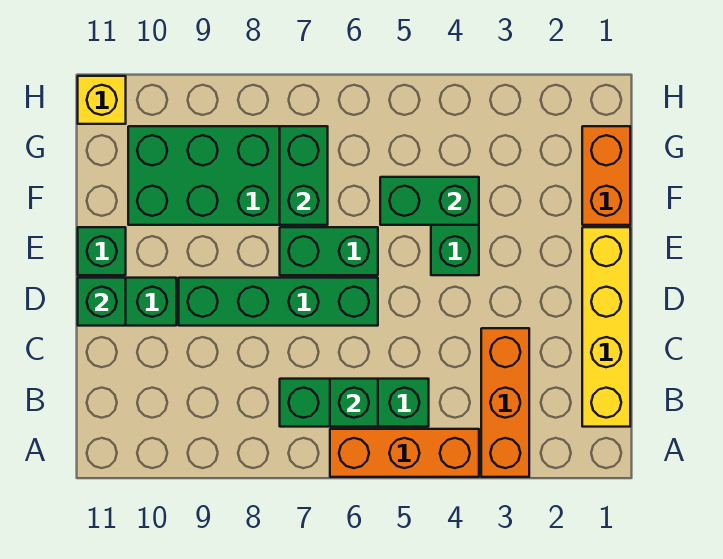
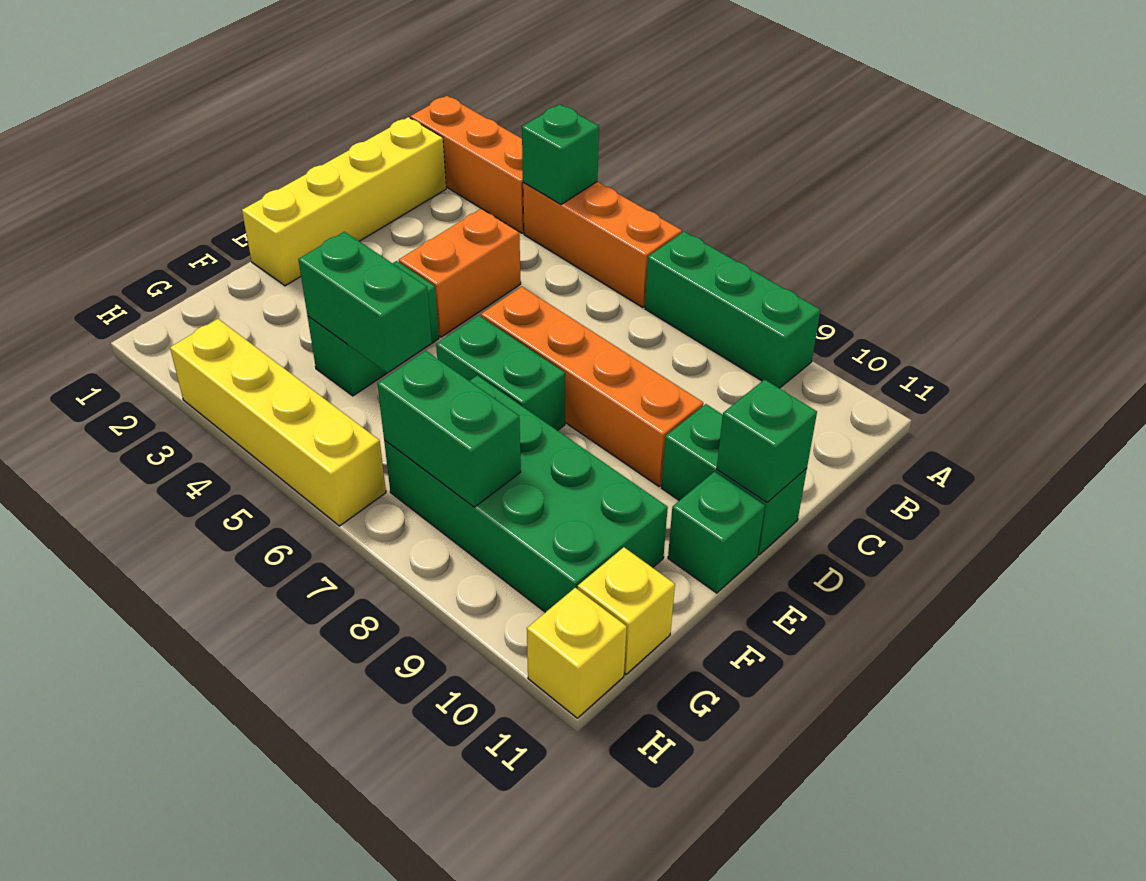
orange 1x3 brick [481,328,529,477] -> orange 1x3 brick turned to [410,96,524,233]
green 1x3 brick [280,379,429,427] -> green 1x3 brick moved to [645,232,820,388]
green 1x1 brick [330,379,378,427] -> green 1x1 brick moved to [522,104,599,204]
green 1x4 brick [179,278,378,326] -> orange 1x4 brick [481,287,703,487]
orange 1x2 brick [582,126,630,225] -> orange 1x2 brick moved to [399,209,521,337]
green 1x2 brick [280,126,328,225] -> green 1x2 brick turned to [377,351,521,507]
none -> yellow 1x1 brick [578,547,675,674]
none -> yellow 1x4 brick [170,319,386,526]

